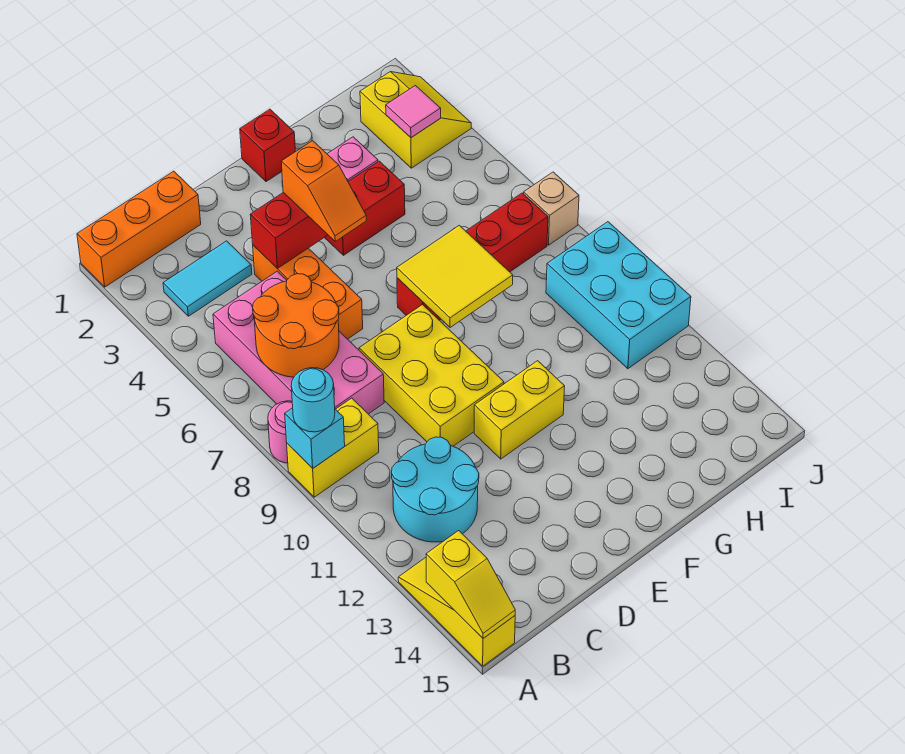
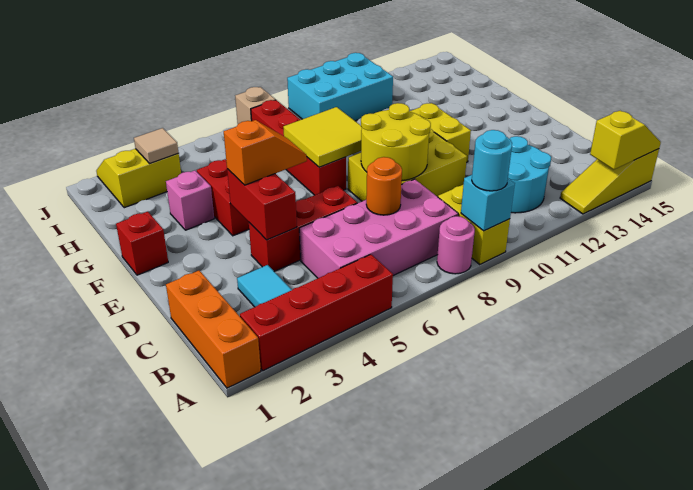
none -> red 1x4 brick [240,255,393,371]
orange 2x2 round brick [253,274,339,377] -> orange 1x1 round brick [366,157,402,215]
orange 1x3 brick [253,245,363,339] -> red 1x3 brick [249,186,357,271]
none -> yellow 2x2 round brick [361,103,431,181]
pink 1x1 tile [386,86,441,138] -> tan 1x1 tile [134,128,178,163]

